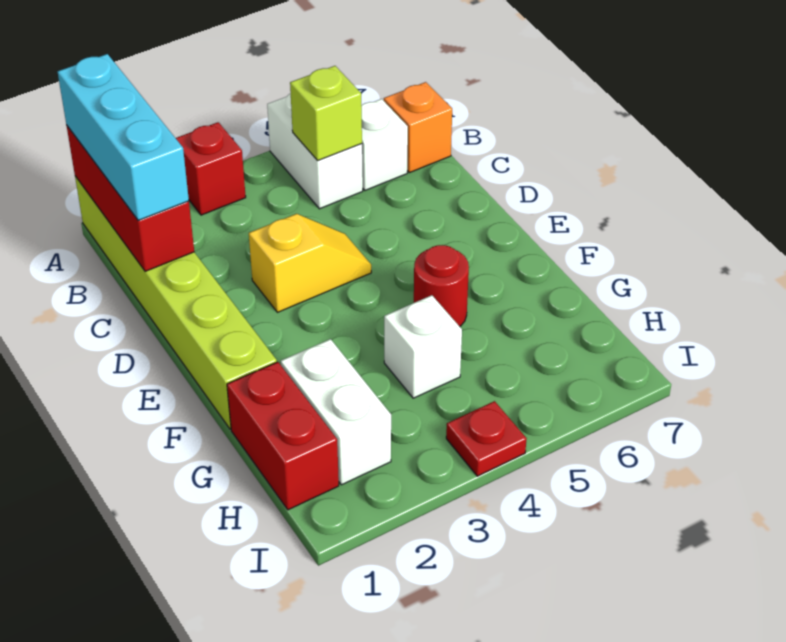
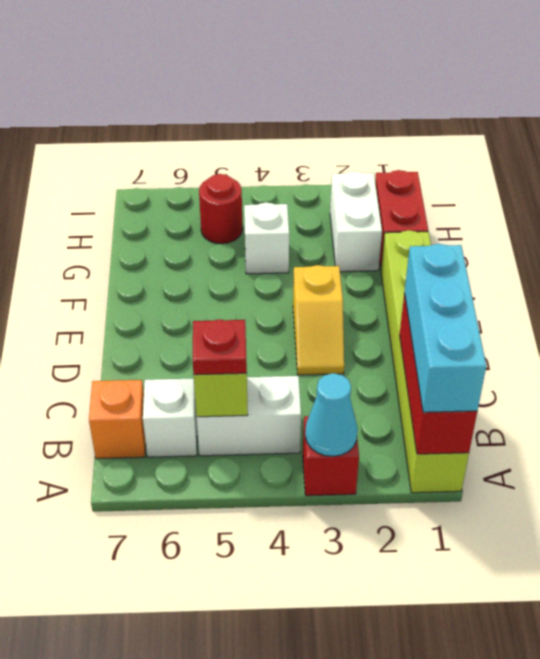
none -> cyan 1x1 cone [305,373,358,456]
white 1x2 brick [267,93,363,209] -> white 1x2 brick turned to [197,376,301,456]
yellow 1x2 slope [249,214,371,312] -> yellow 1x2 slope turned to [293,265,344,375]
red 1x1 round brick [414,245,469,326] -> red 1x1 round brick moved to [199,174,243,244]
red 1x1 plate [446,401,527,476] -> red 1x1 plate moved to [192,320,247,375]

